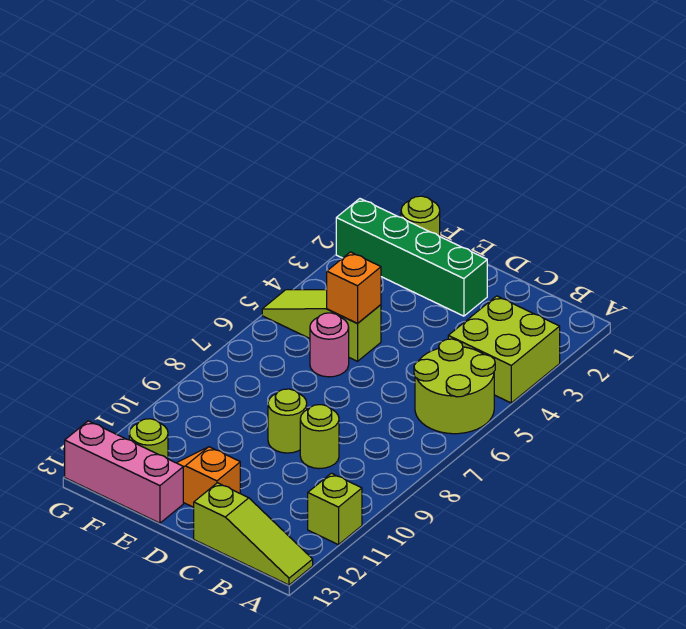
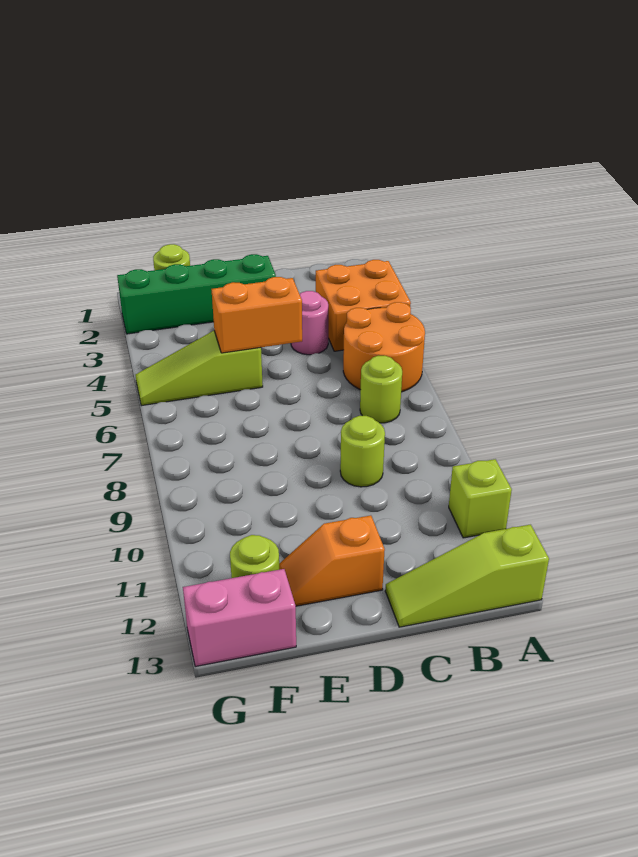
lime 2x2 brick [448,296,560,403] -> orange 2x2 brick [316,260,411,351]
lime 2x2 round brick [414,339,495,434] -> orange 2x2 round brick [343,302,425,392]
lime 1x3 slope [194,483,313,585] -> lime 1x3 slope turned to [385,525,549,627]
lime 1x1 round brick [268,389,307,453] -> lime 1x1 round brick moved to [360,356,402,423]
orange 1x1 brick [326,252,381,324] -> orange 1x2 brick [211,277,302,353]
pink 1x1 round brick [310,313,349,377] -> pink 1x1 round brick moved to [291,291,328,355]
pink 1x3 brick [65,421,183,523] -> pink 1x2 brick [183,569,296,666]

